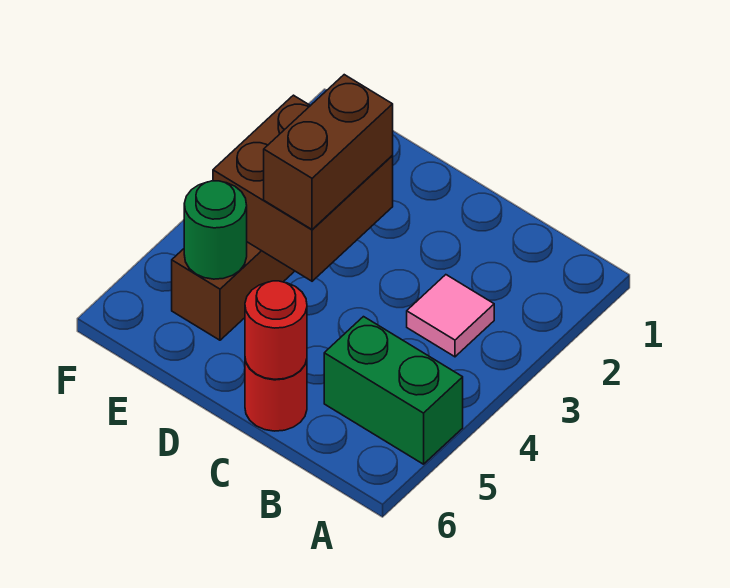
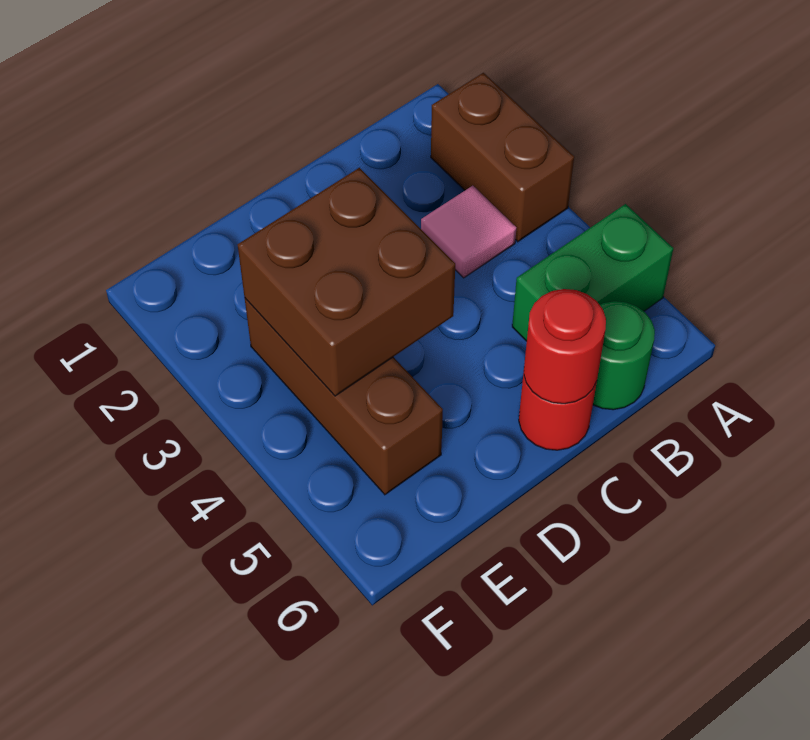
brown 1x2 brick [264,75,393,229] -> brown 1x2 brick moved to [431,73,574,242]
green 1x1 round brick [184,181,247,279] -> green 1x1 round brick moved to [593,301,655,410]

